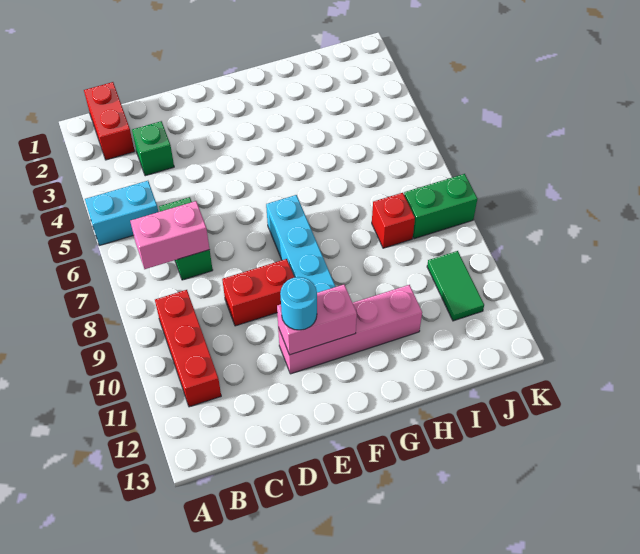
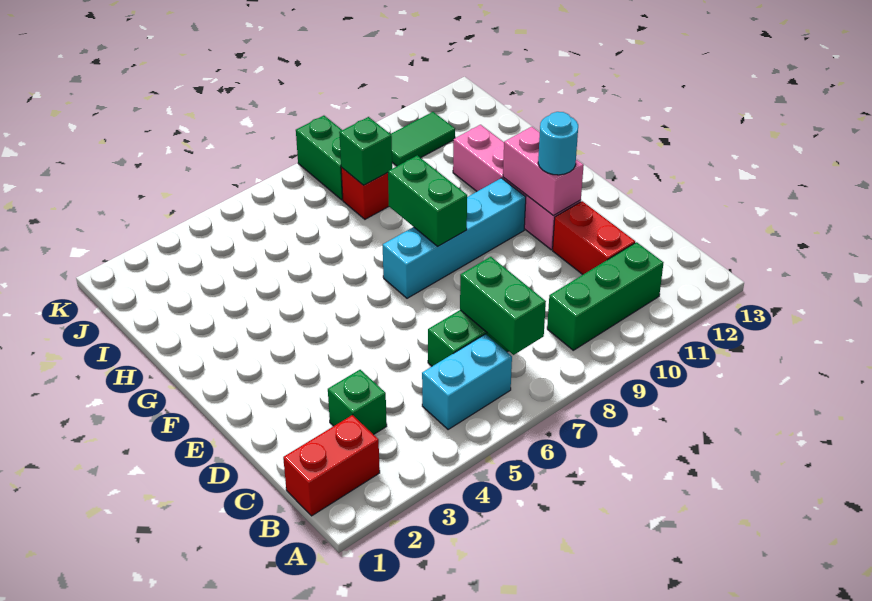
cyan 1x2 brick [85,181,158,246] -> cyan 1x2 brick turned to [422,334,512,430]
pink 1x2 brick [130,201,210,269] -> green 1x2 brick [460,257,546,355]
red 1x3 brick [155,290,221,407] -> green 1x3 brick [547,242,663,350]
red 1x2 brick [222,259,295,326] -> red 1x2 brick moved to [553,201,635,274]
none -> green 1x2 brick [388,155,467,246]
none -> green 1x1 brick [339,117,392,185]

